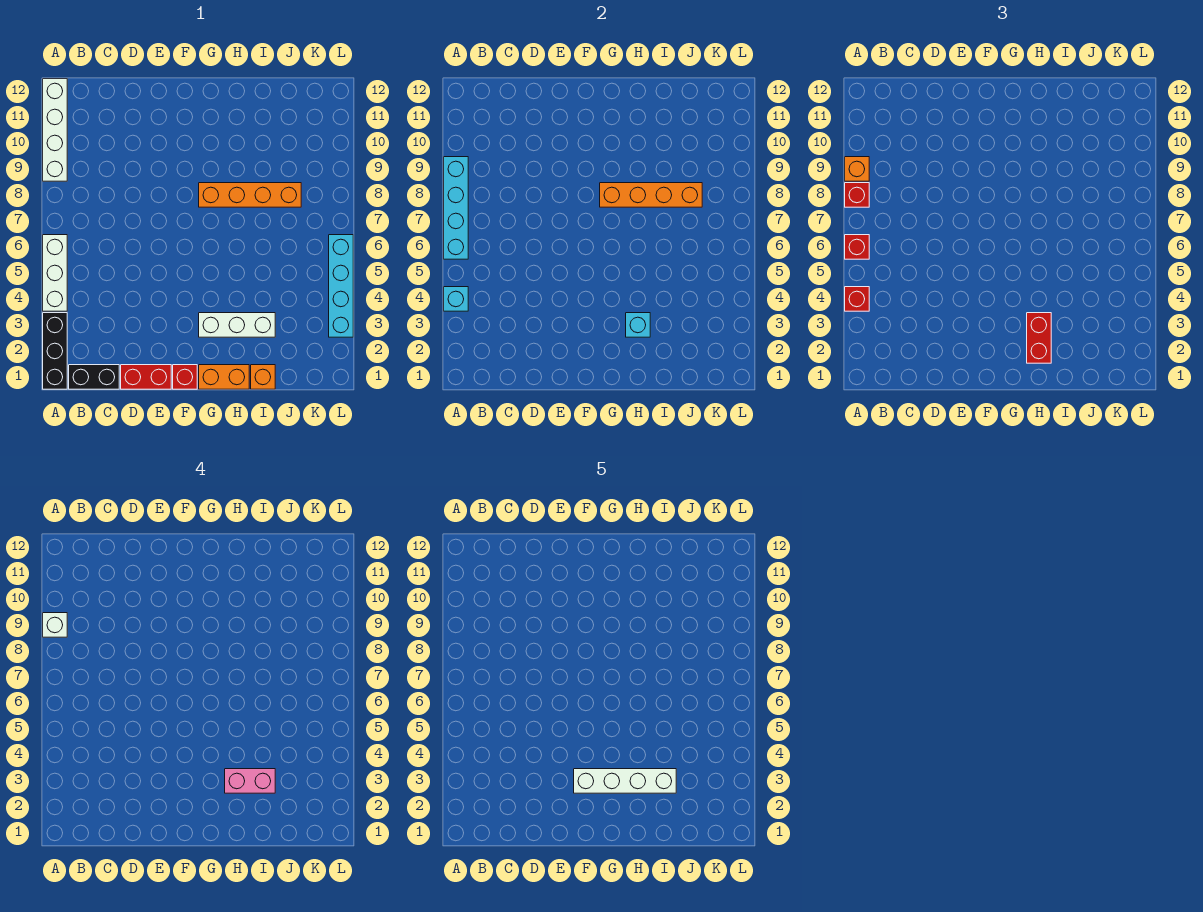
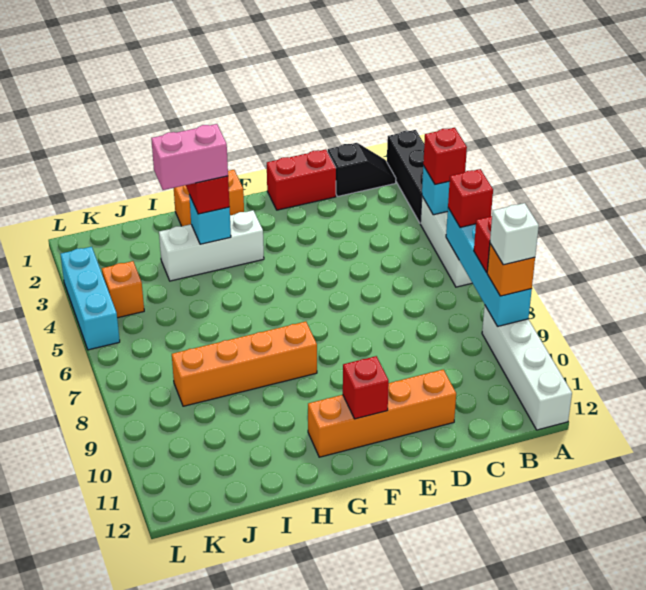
black 1x2 brick [69,365,119,389] -> black 1x2 slope [328,143,396,197]
red 1x1 brick [173,365,197,389] -> red 1x1 brick moved to [343,356,389,419]
white 1x4 brick [574,769,676,793] -> none
orange 1x4 brick [600,183,702,207] -> orange 1x4 brick moved to [308,370,456,457]
orange 1x1 brick [251,365,275,389] -> orange 1x1 brick moved to [102,261,144,318]
cyan 1x4 brick [329,235,353,337] -> cyan 1x3 brick [60,247,120,350]

